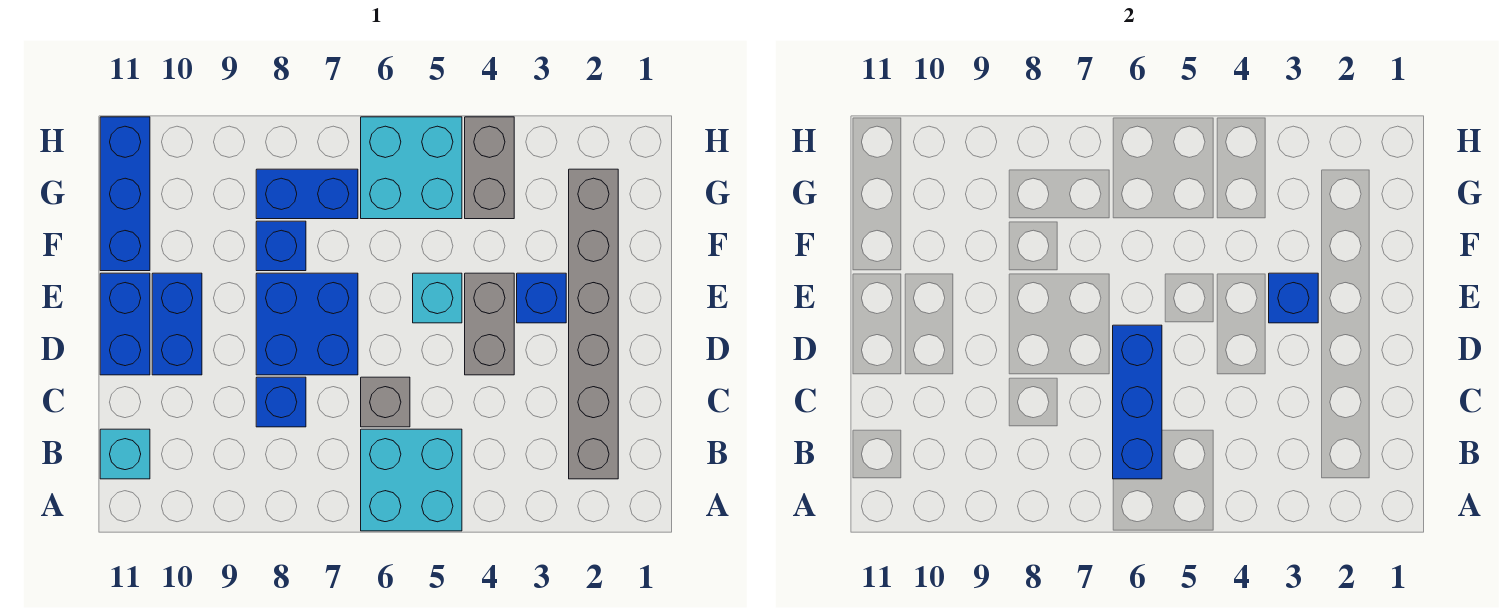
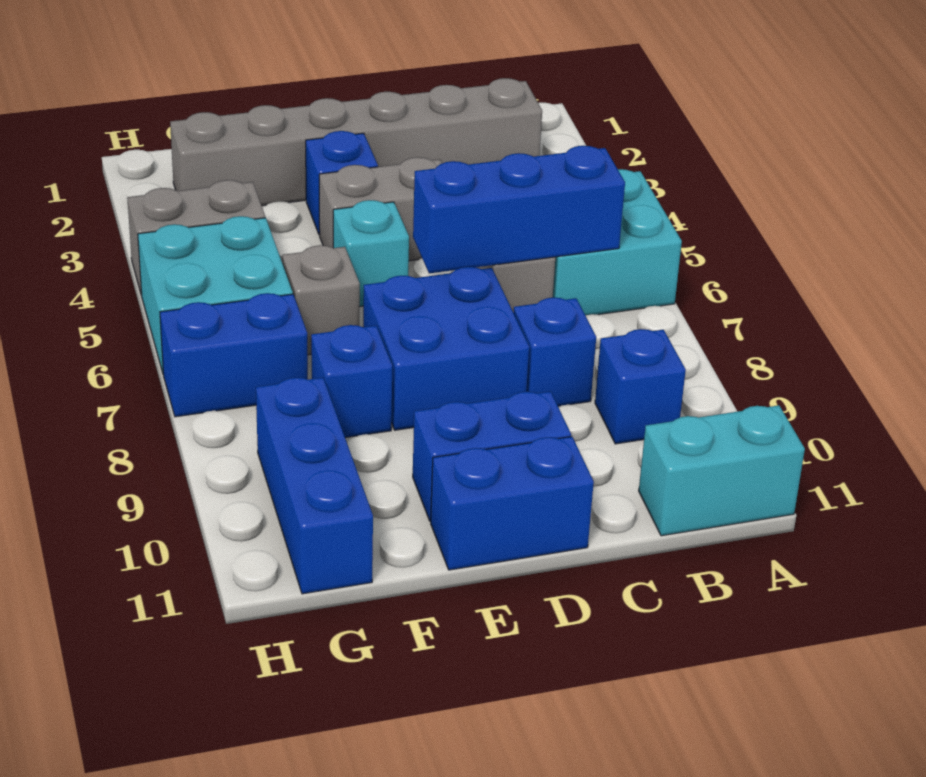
cyan 1x1 brick [100,429,150,479] -> cyan 1x2 brick [639,405,805,536]
blue 1x1 brick [1269,273,1318,323] -> blue 1x1 brick moved to [595,329,686,444]
none -> grey 1x1 brick [283,245,360,355]
blue 1x3 brick [100,117,150,271] -> blue 1x3 brick turned to [256,378,373,594]
blue 1x2 brick [256,169,358,219] -> blue 1x2 brick turned to [160,293,308,417]

